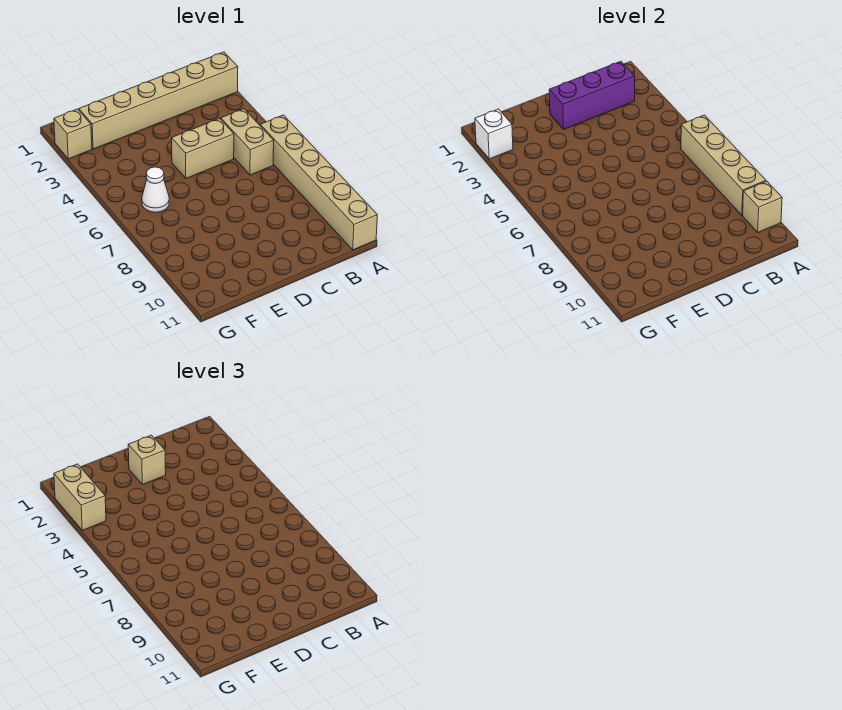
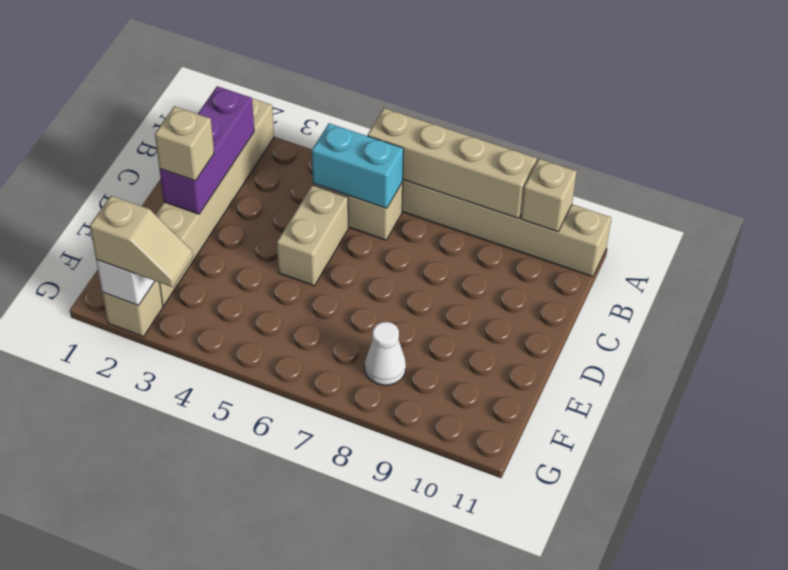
none -> cyan 1x2 brick [312,123,403,208]
white 1x1 cone [142,167,169,212] -> white 1x1 cone moved to [365,322,406,385]
tan 1x2 brick [54,464,106,530] -> tan 1x2 slope [90,196,193,287]

